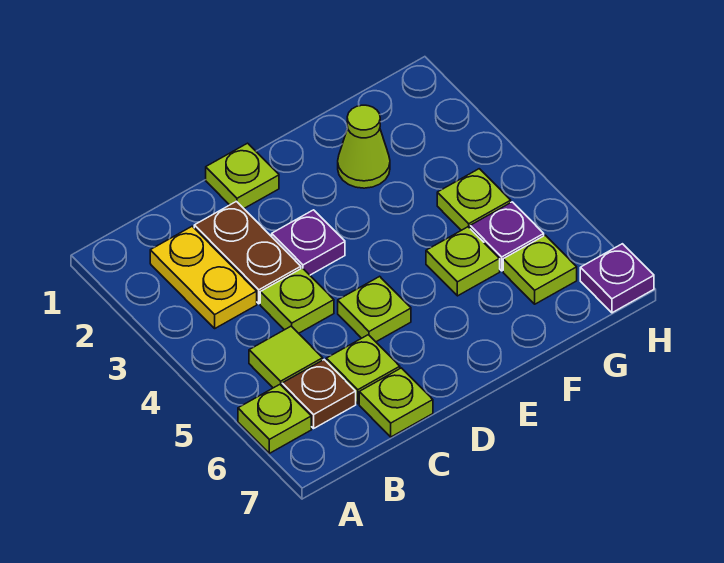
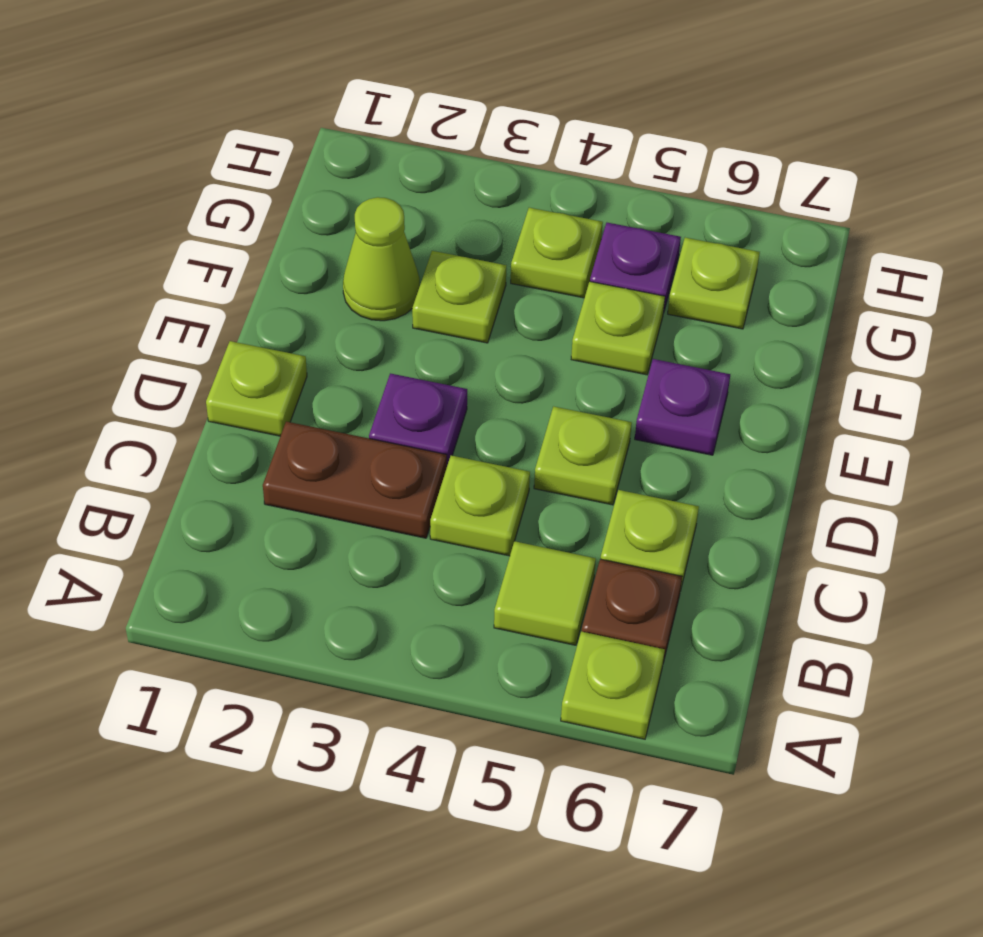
yellow 1x2 plate [150,226,257,328] -> none
lime 1x1 plate [359,368,433,437] -> lime 1x1 plate moved to [412,251,506,343]
purple 1x1 plate [580,244,654,313] -> purple 1x1 plate moved to [635,359,730,455]

